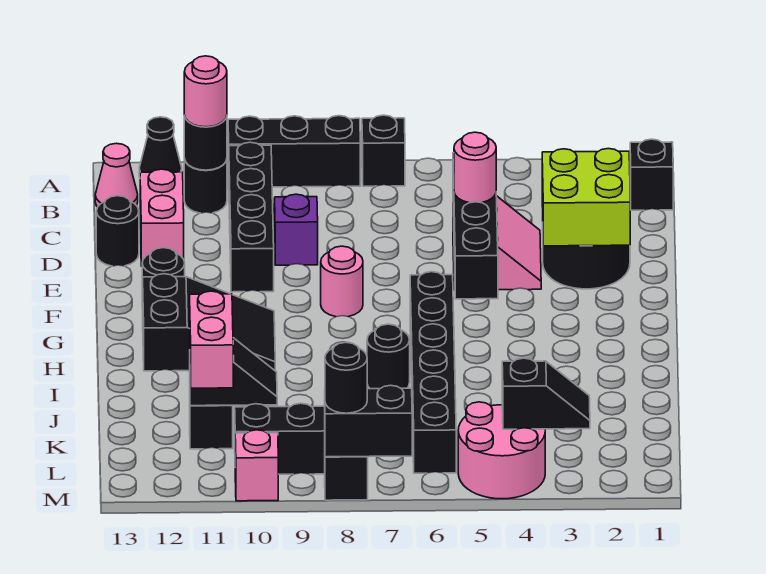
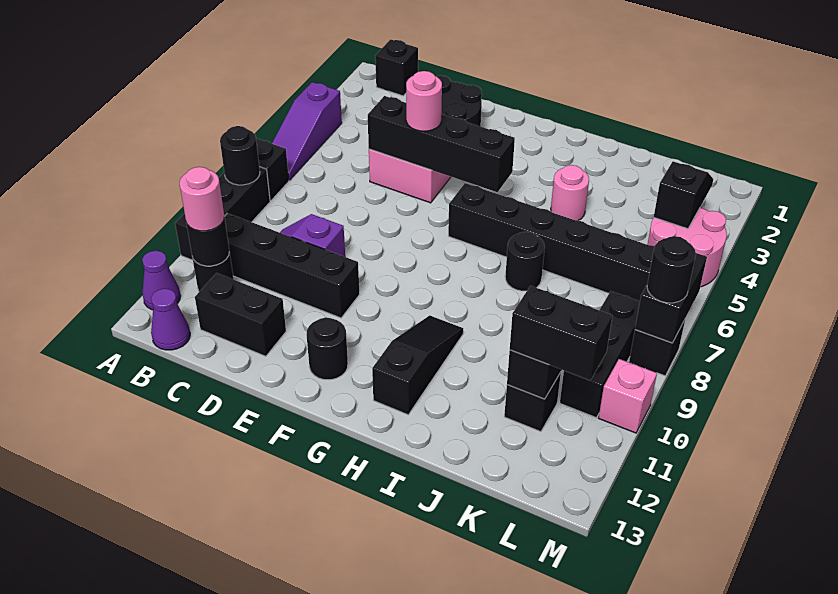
none -> purple 1x3 slope [272,82,342,180]
black 1x1 cone [139,117,182,176] -> purple 1x1 cone [142,251,181,310]
pink 1x1 cone [95,143,138,207] -> purple 1x1 cone [151,289,190,350]
pink 1x2 brick [140,169,184,266] -> black 1x2 brick [195,273,286,356]
lime 2x2 brick [542,149,630,246] -> none
black 1x1 round brick [96,196,139,266] -> black 1x1 round brick moved to [220,126,260,185]
pink 1x1 round brick [321,246,363,317] -> pink 1x1 round brick moved to [551,165,589,221]
black 2x3 slope [143,274,275,371] -> black 1x3 slope [372,315,463,415]
pink 1x2 brick [190,291,233,388] -> black 1x2 brick [510,286,612,380]

